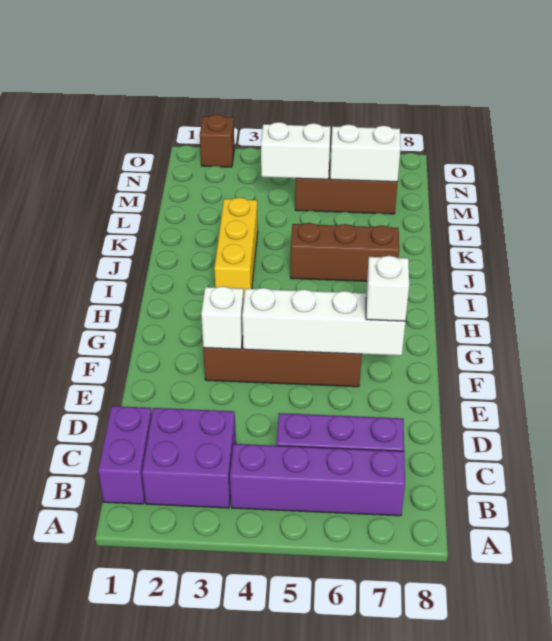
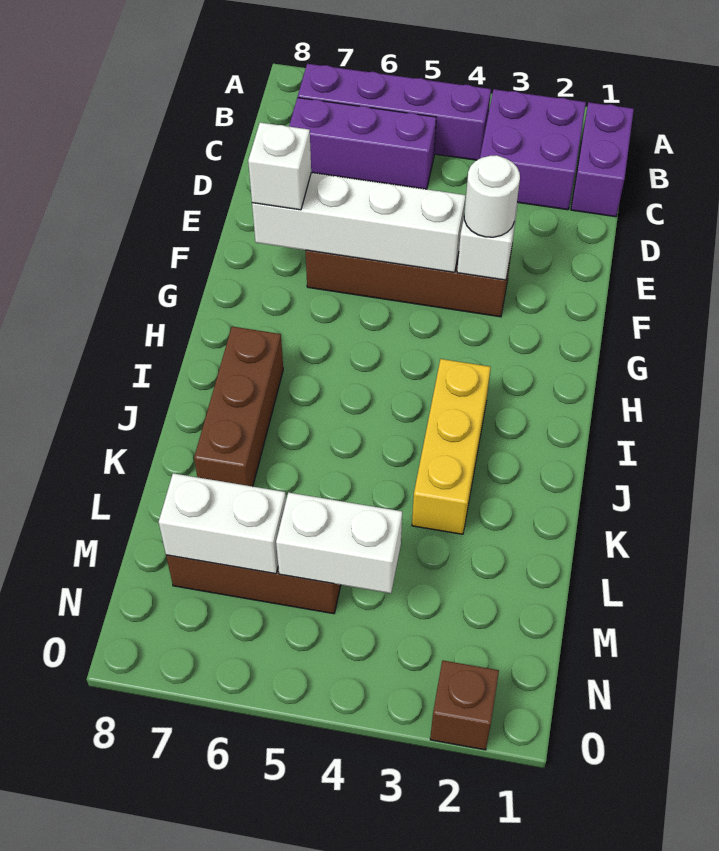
none -> white 1x1 round brick [464,155,520,237]
brown 1x3 brick [290,223,399,281] -> brown 1x3 brick turned to [194,326,283,487]

